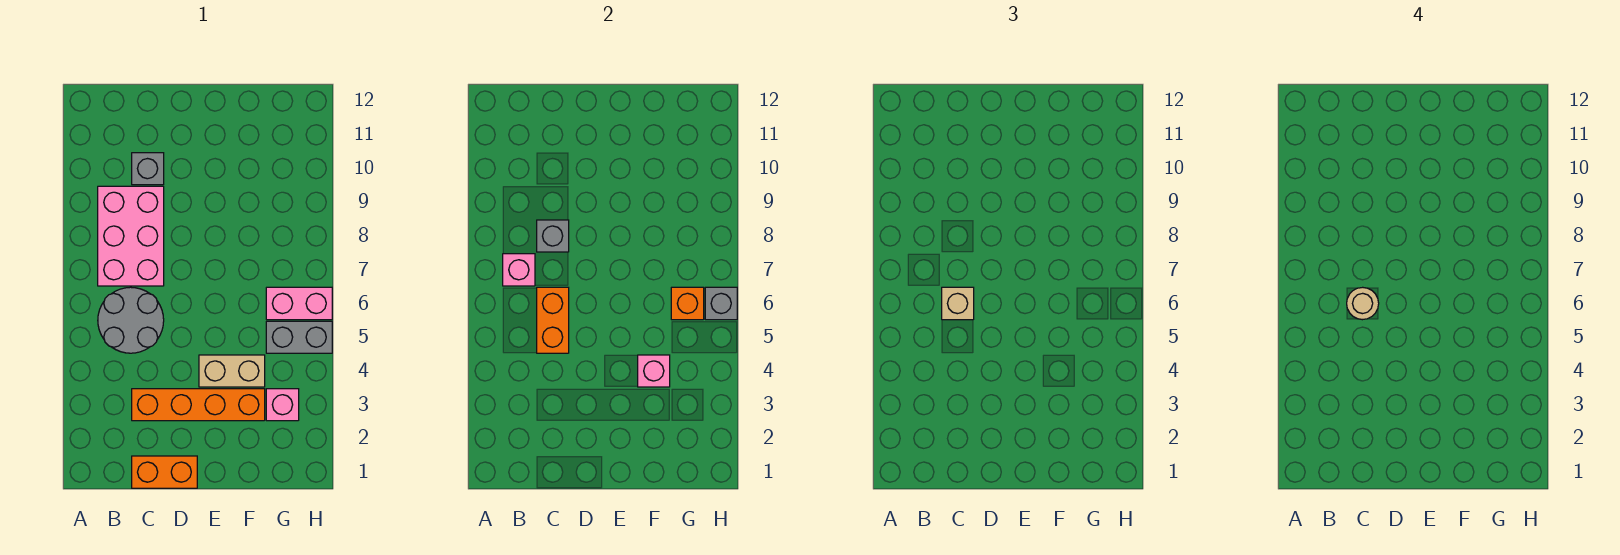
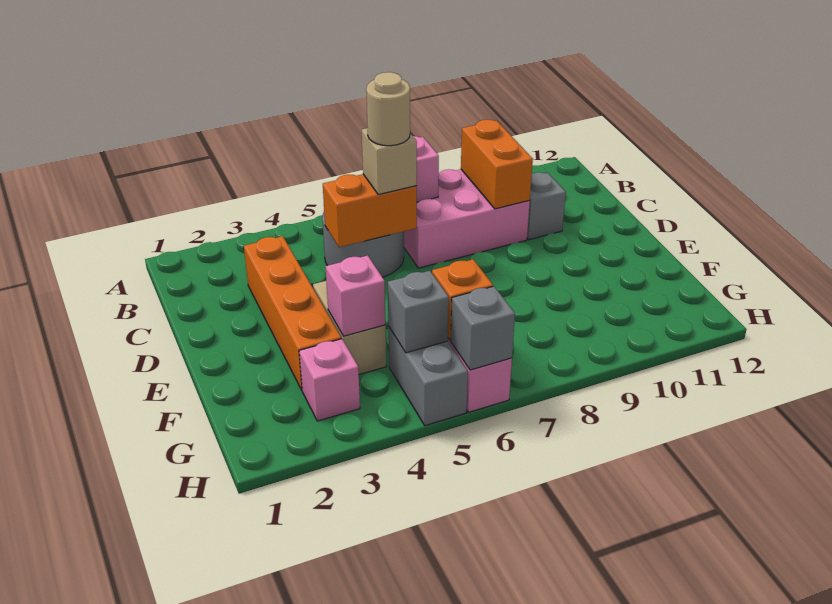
orange 1x2 brick [132,456,197,488] -> orange 1x2 brick moved to [461,120,533,209]
grey 1x1 brick [537,220,569,252] -> grey 1x1 brick moved to [388,271,449,353]

